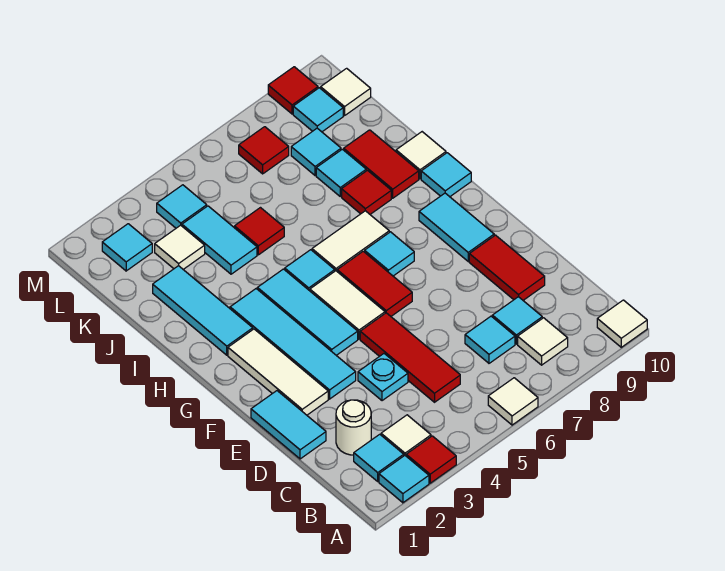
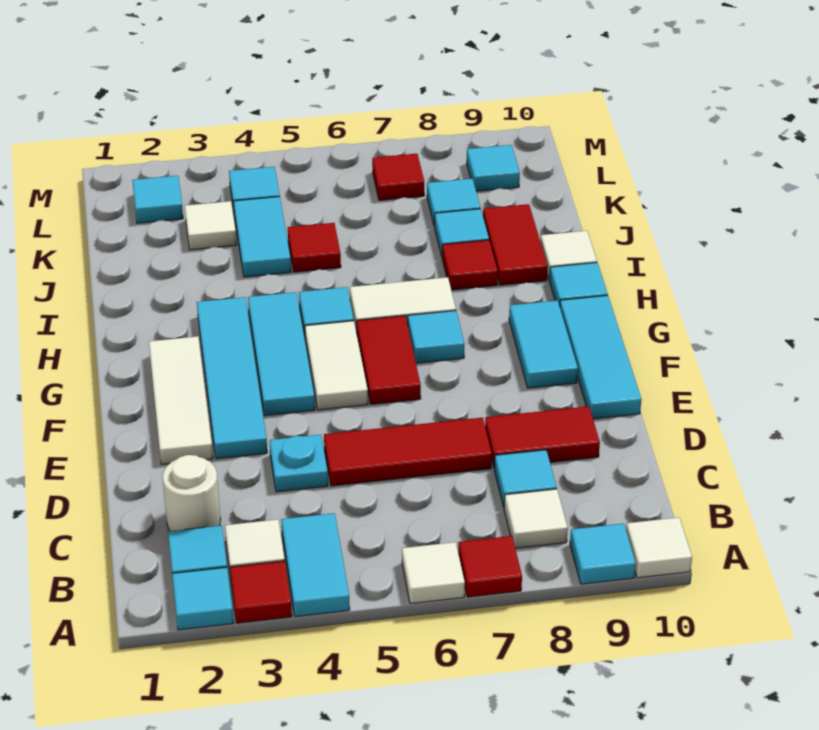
red 1x3 tile [360,313,460,402] -> red 1x3 tile turned to [324,418,492,486]
cyan 1x1 tile [465,316,515,363] -> cyan 1x1 tile moved to [570,523,636,584]
cyan 1x2 tile [251,391,326,459] -> cyan 1x2 tile moved to [281,513,350,617]
red 1x2 tile [469,235,545,300] -> red 1x2 tile turned to [485,406,600,467]
cyan 1x3 tile [153,266,253,355] -> cyan 1x3 tile moved to [560,295,641,419]
white 1x1 tile [321,68,371,116] -> none
red 1x1 tile [268,67,318,114] -> red 1x1 tile moved to [458,536,522,597]

